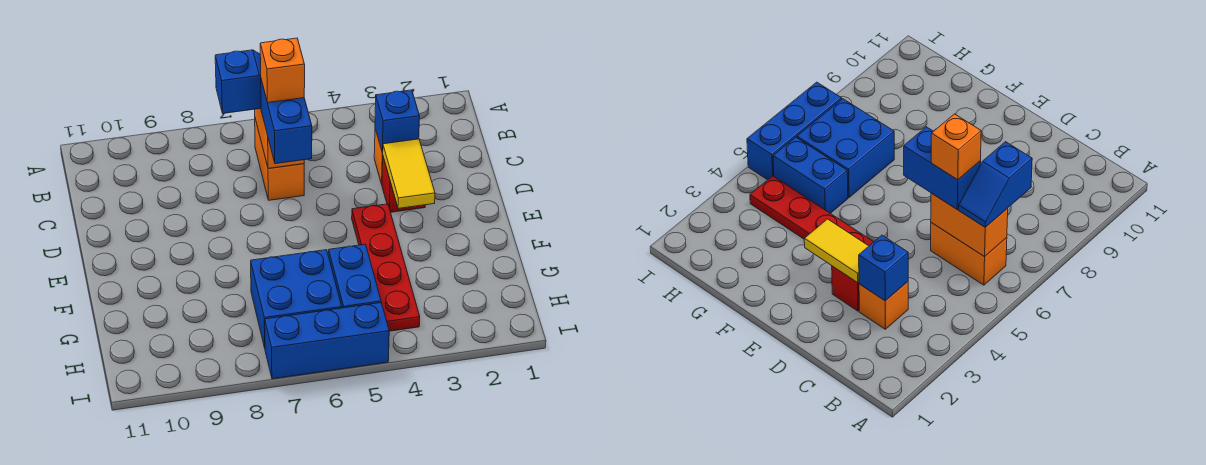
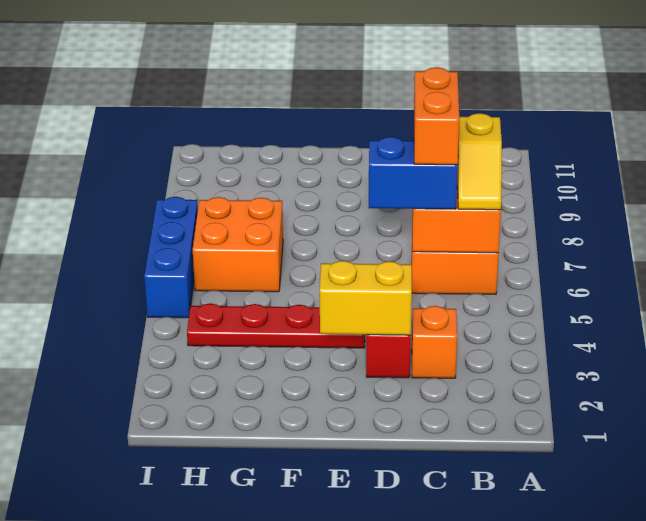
blue 1x2 slope [215,50,261,113] -> yellow 1x2 slope [457,113,502,210]
blue 1x1 brick [375,90,420,153] -> none
orange 1x1 brick [260,38,305,103] -> orange 1x2 brick [414,67,459,165]
yellow 1x2 tile [382,139,435,208] -> yellow 1x2 brick [320,261,412,335]
blue 1x2 brick [329,244,381,308] -> none
blue 2x2 brick [251,250,342,348] -> orange 2x2 brick [193,197,283,292]

